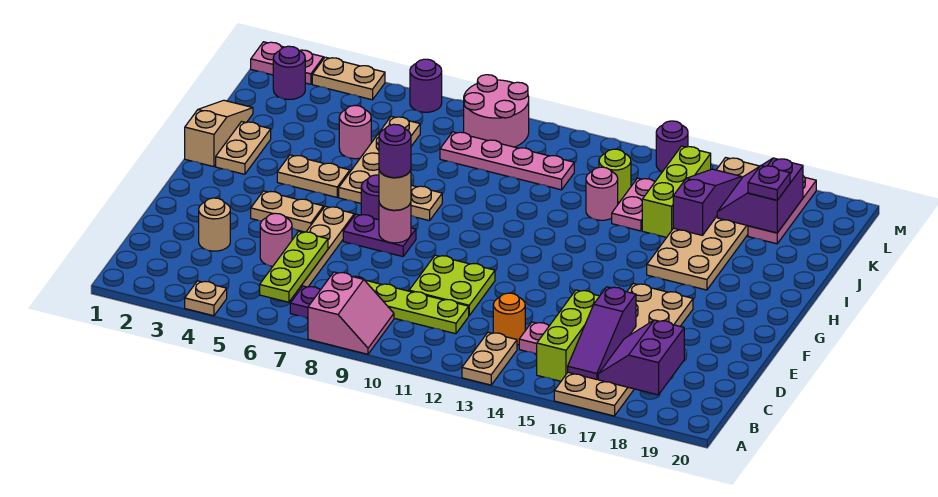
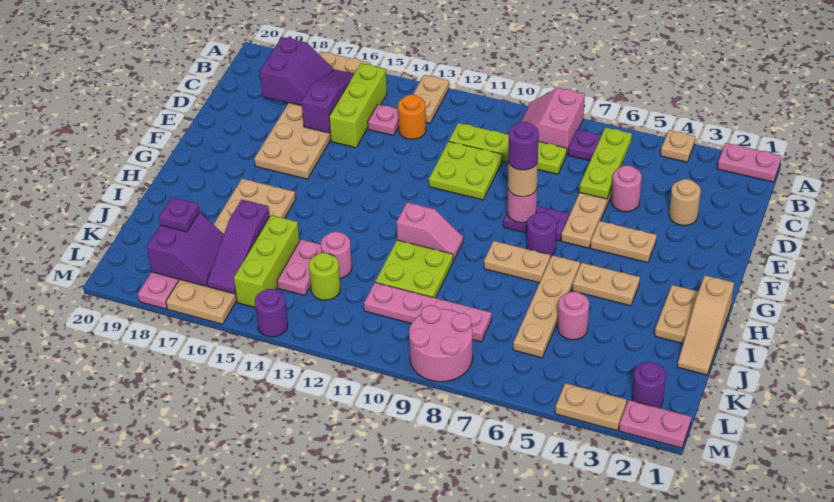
none -> pink 1x2 plate [718,143,781,182]
none -> pink 1x2 slope [397,202,463,261]
none -> lime 2x2 plate [375,240,453,298]
purple 1x1 round brick [410,59,442,112] -> none

